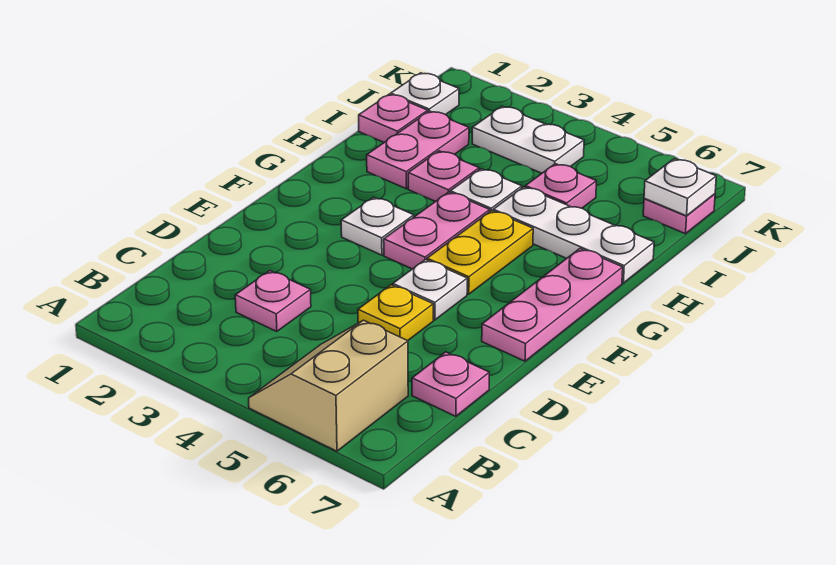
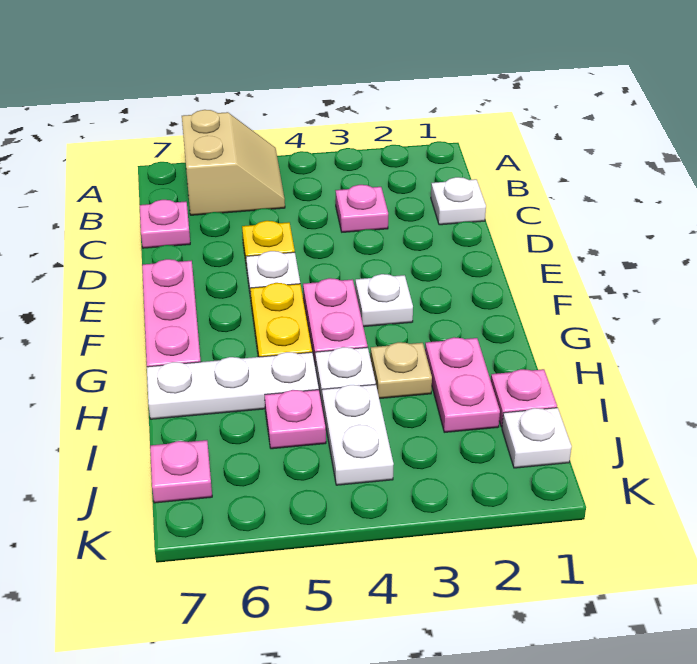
pink 1x1 plate [408,151,479,202] -> tan 1x1 plate [370,342,432,399]
white 1x2 plate [472,106,584,173] -> white 1x2 plate turned to [322,384,394,485]
white 1x1 plate [644,159,716,216] -> white 1x1 plate moved to [431,177,486,225]

